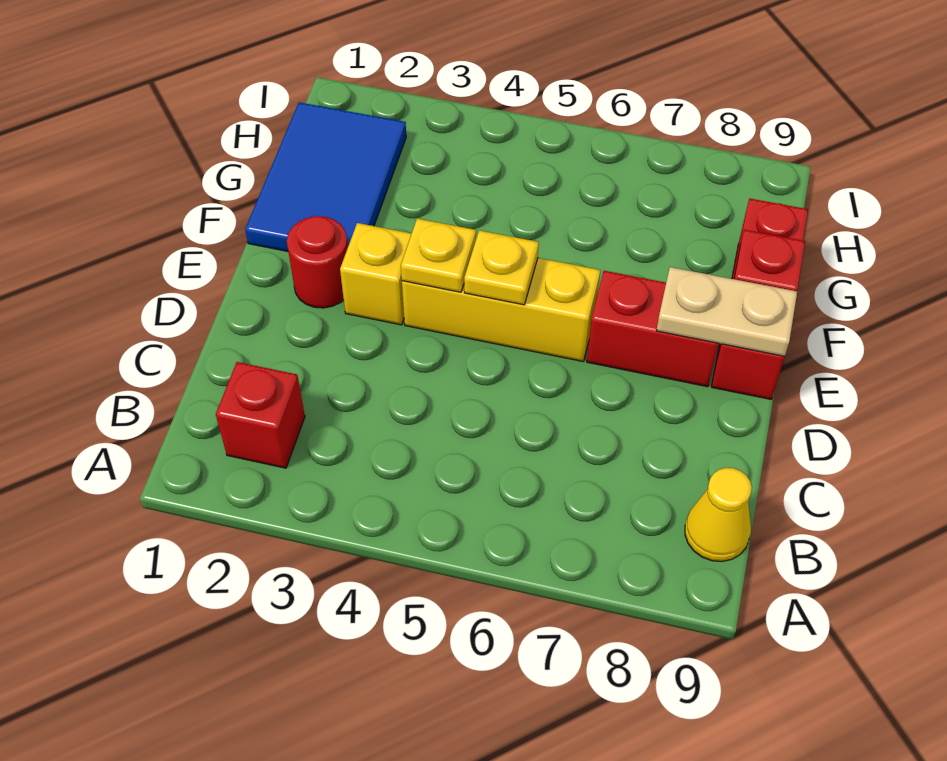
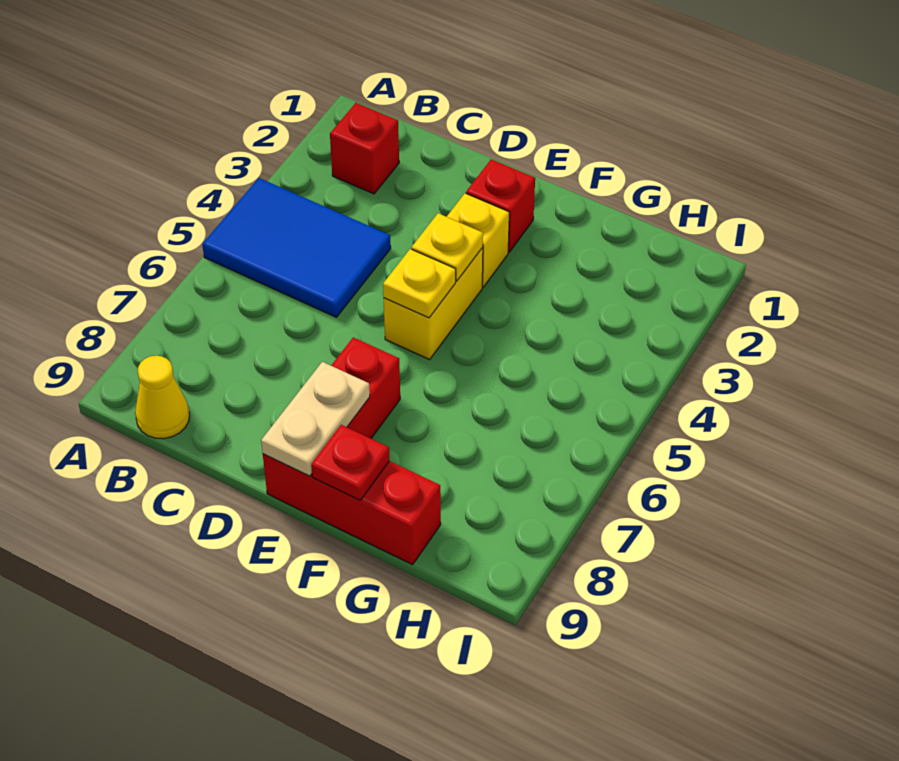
red 1x1 round brick [287,216,348,308] -> red 1x1 brick [466,159,535,252]
yellow 1x3 brick [402,258,600,361] -> yellow 1x2 brick [384,247,483,359]
blue 2x3 tile [245,102,406,251] -> blue 2x3 tile moved to [202,178,391,317]

